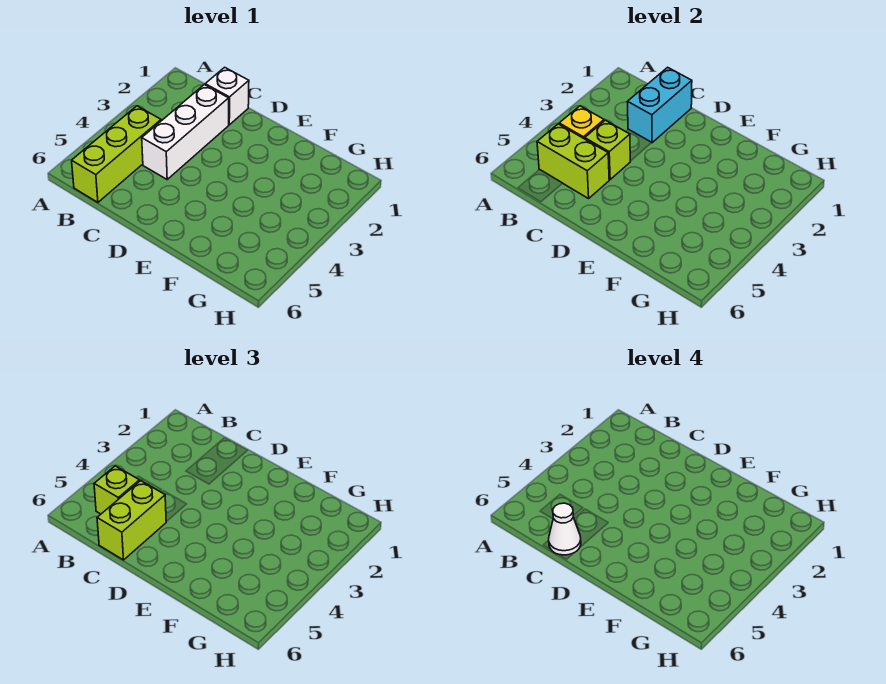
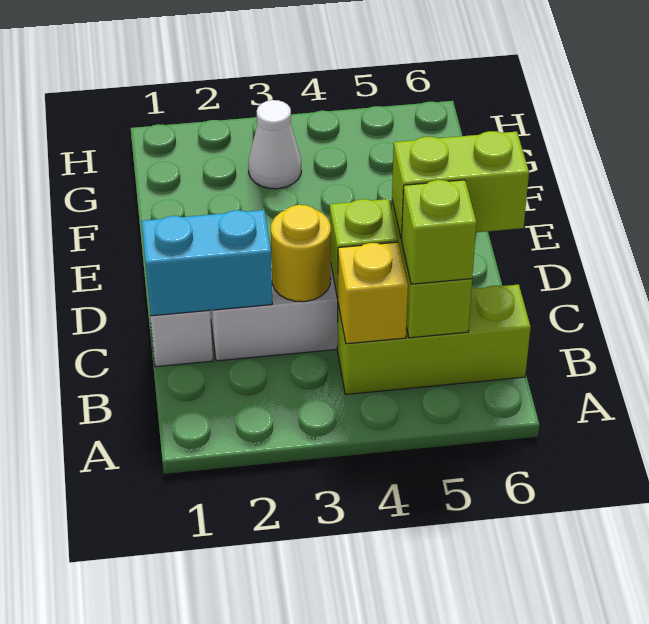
none -> yellow 1x1 round brick [271,205,331,302]
white 1x1 cone [549,503,581,555] -> white 1x1 cone moved to [248,100,301,189]

